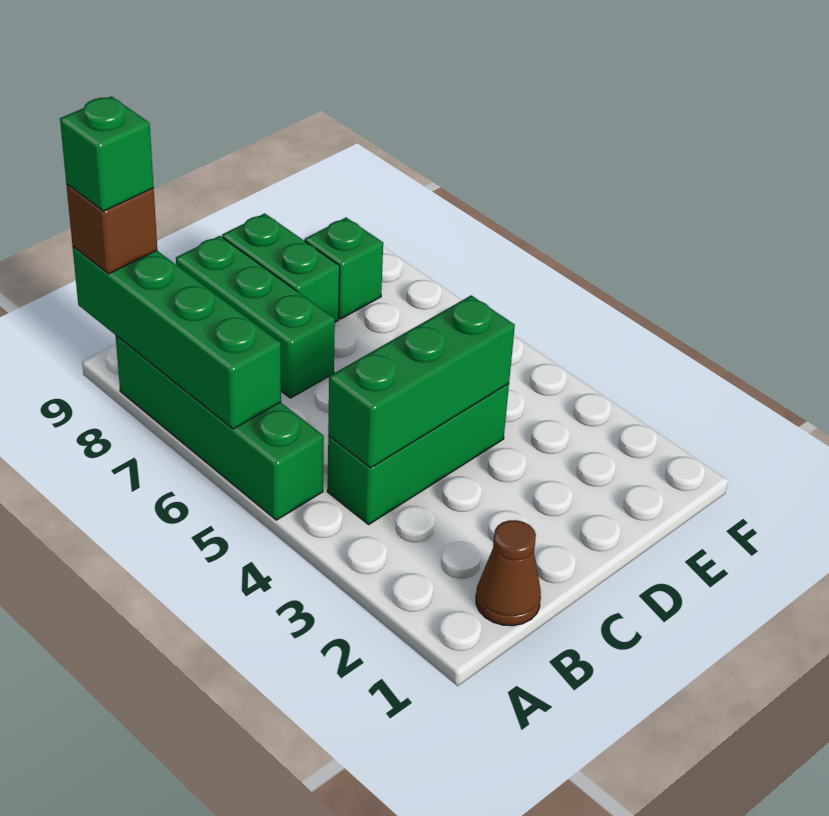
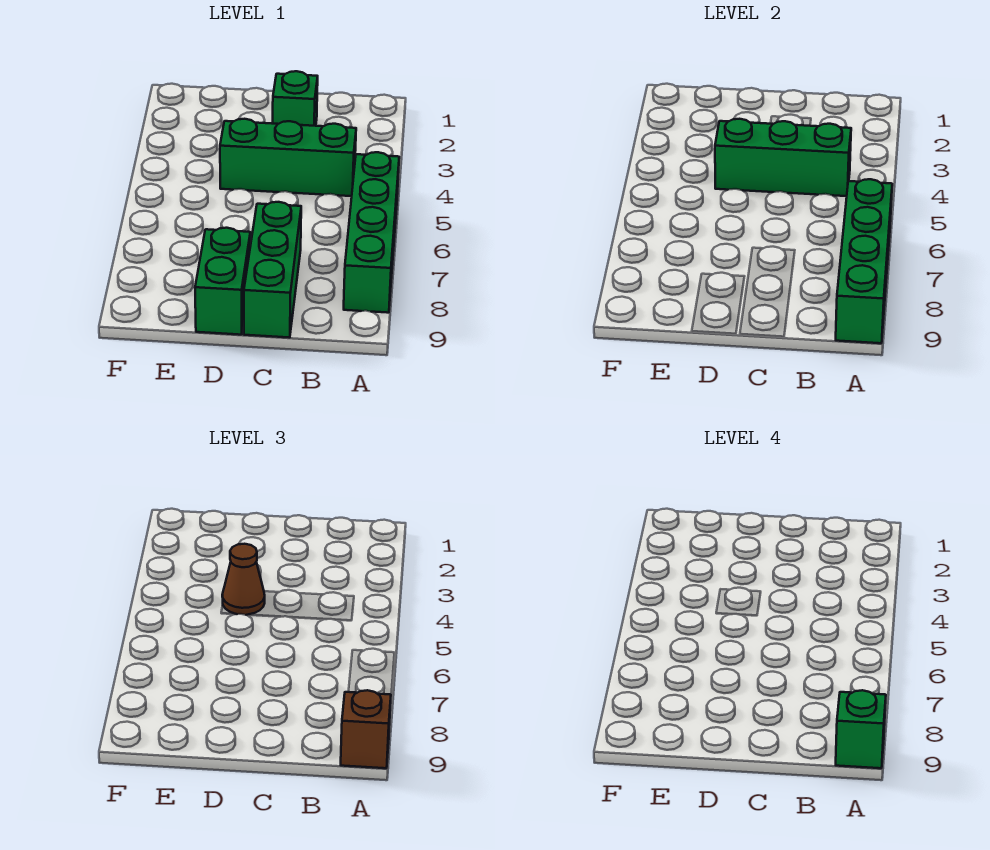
brown 1x1 cone [476,520,541,626] -> brown 1x1 cone moved to [222,544,265,615]
green 1x1 brick [305,218,383,319] -> green 1x1 brick moved to [273,71,318,126]

